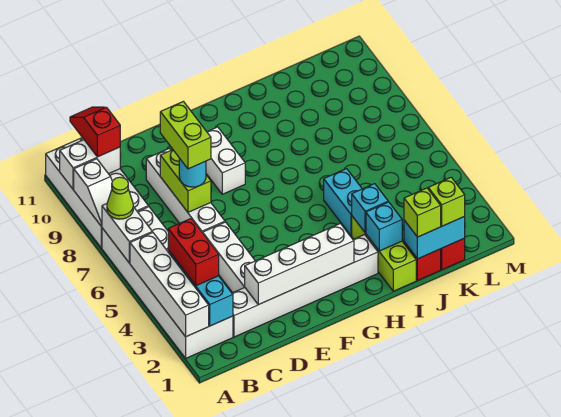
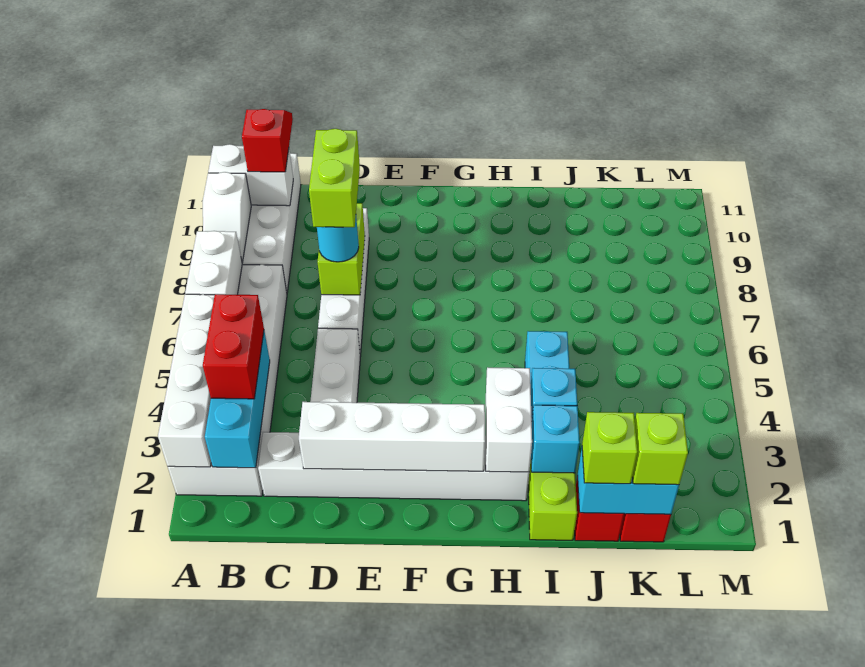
lime 1x1 cone [107,177,133,219] -> none
white 1x2 brick [206,127,245,194] -> white 1x2 brick moved to [486,368,532,472]

